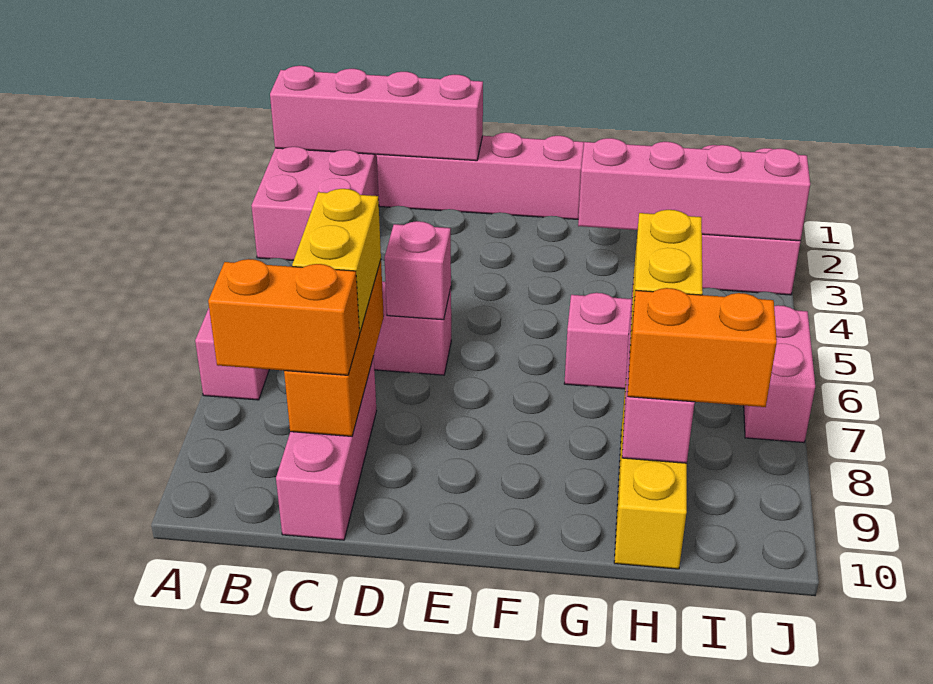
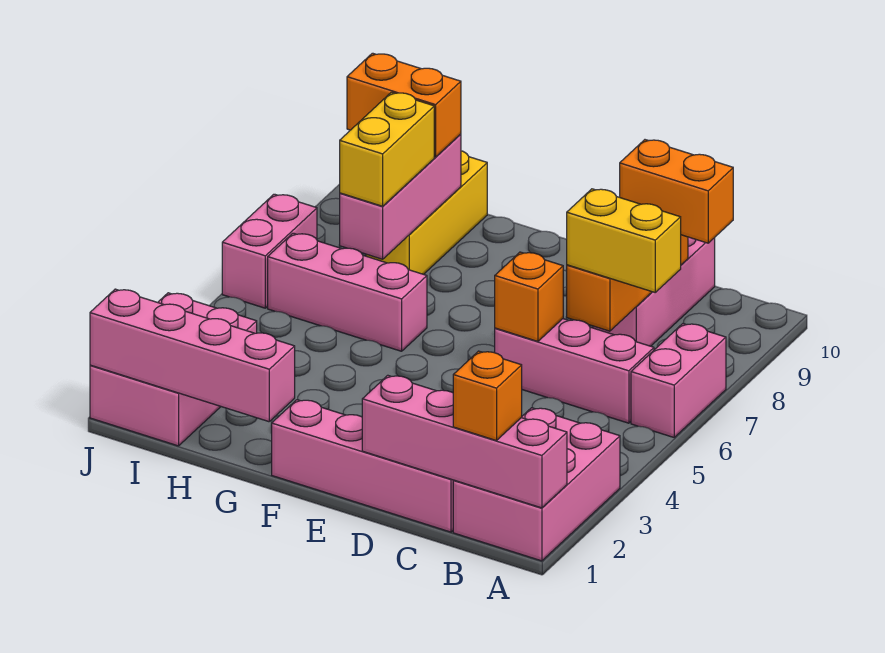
none -> orange 1x1 brick [453,351,522,441]
yellow 1x2 brick [292,189,381,333] -> yellow 1x2 brick turned to [567,189,681,292]
pink 1x1 brick [385,221,451,320] -> orange 1x1 brick [495,252,563,341]
pink 1x4 brick [578,138,810,241] -> pink 1x4 brick moved to [90,289,295,422]

